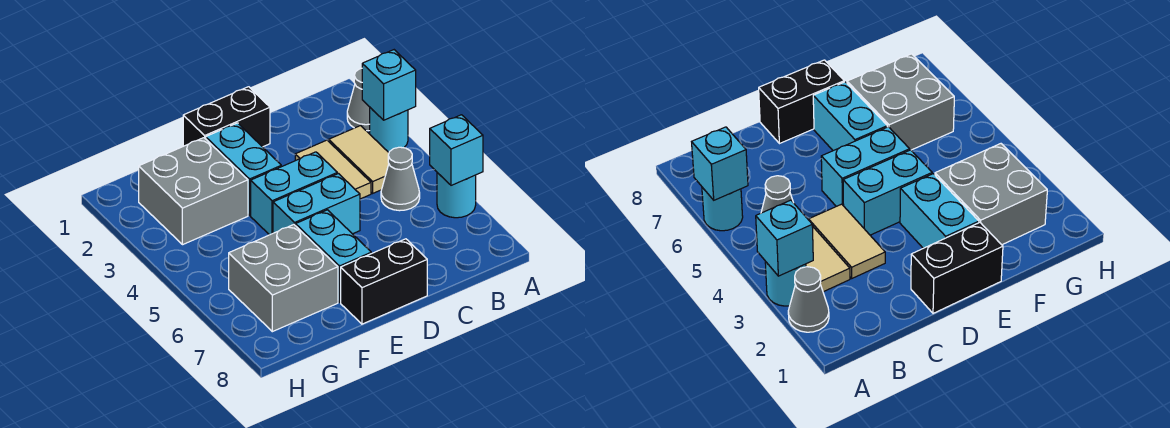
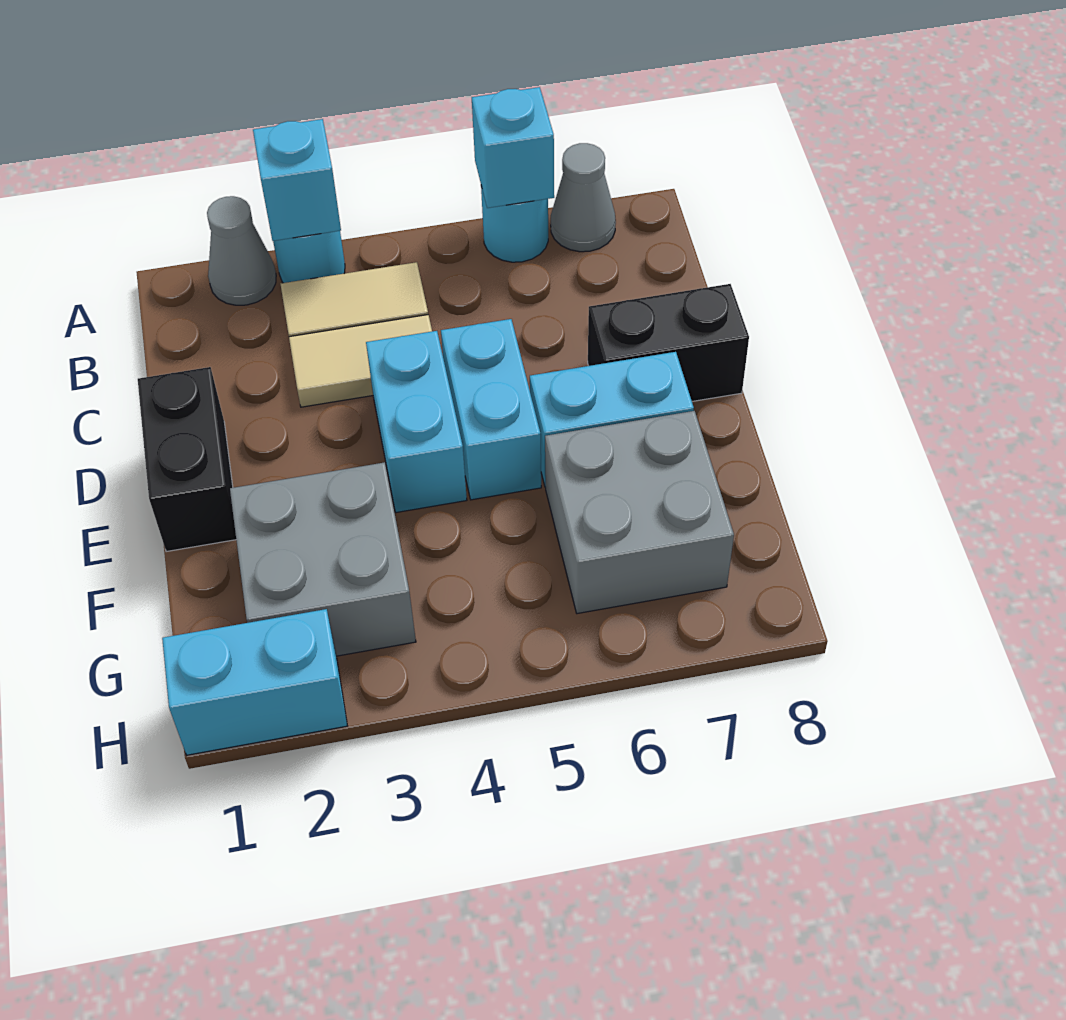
grey 1x1 cone [381,147,420,211] -> grey 1x1 cone moved to [551,143,616,252]
black 1x2 brick [341,239,427,324] -> black 1x2 brick turned to [588,284,749,401]
cyan 1x2 brick [206,123,281,215] -> cyan 1x2 brick moved to [162,609,347,755]

